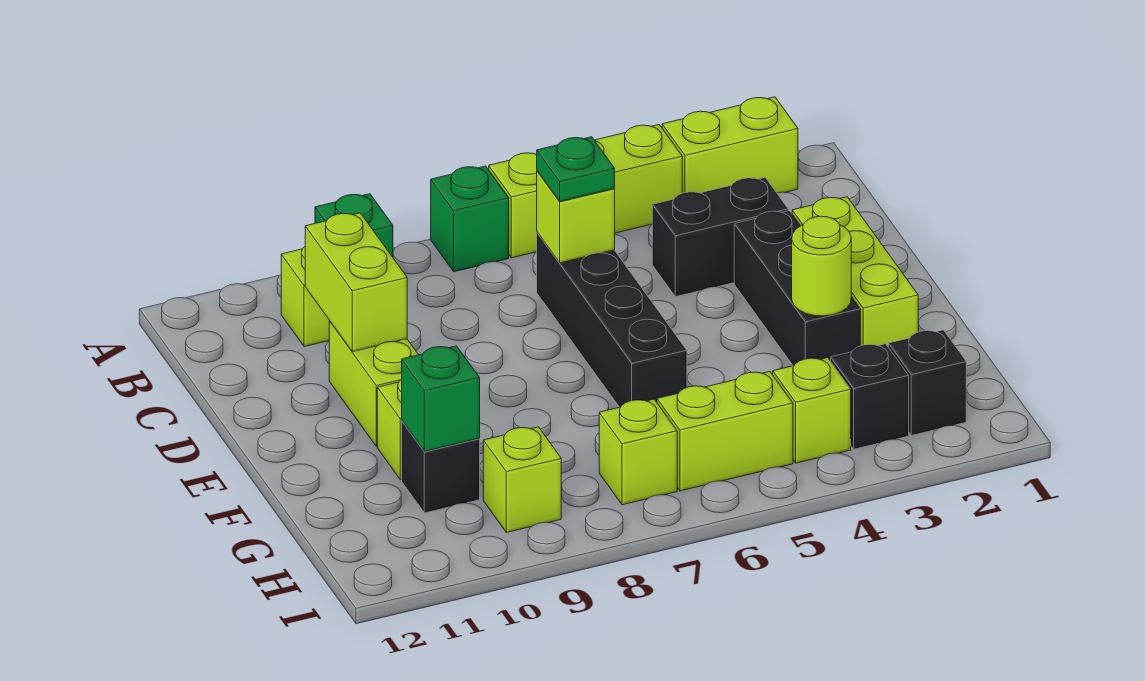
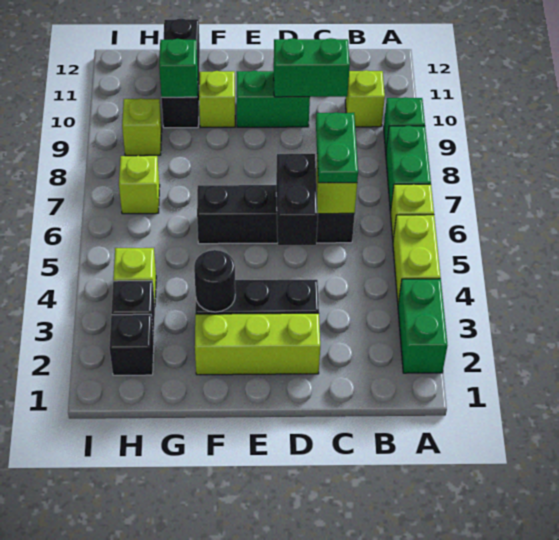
lime 1x2 brick [662,97,798,193] -> green 1x2 brick [398,279,447,373]
green 1x1 brick [431,166,509,272] -> green 1x2 brick [386,126,431,212]
black 1x2 brick [652,177,788,297] -> black 1x2 brick moved to [276,154,318,245]
green 1x1 plate [537,137,615,201] -> green 1x2 plate [316,112,358,183]
lime 1x2 brick [305,213,407,352] -> green 1x2 brick [274,38,350,97]
lime 1x2 brick [329,321,418,446] -> green 1x2 brick [237,71,310,127]
lime 1x1 round brick [792,216,851,316] -> black 1x1 round brick [194,250,235,312]
black 1x1 brick [402,421,480,513] -> black 1x3 brick [161,18,200,128]
lime 1x2 brick [657,372,793,491] -> none

